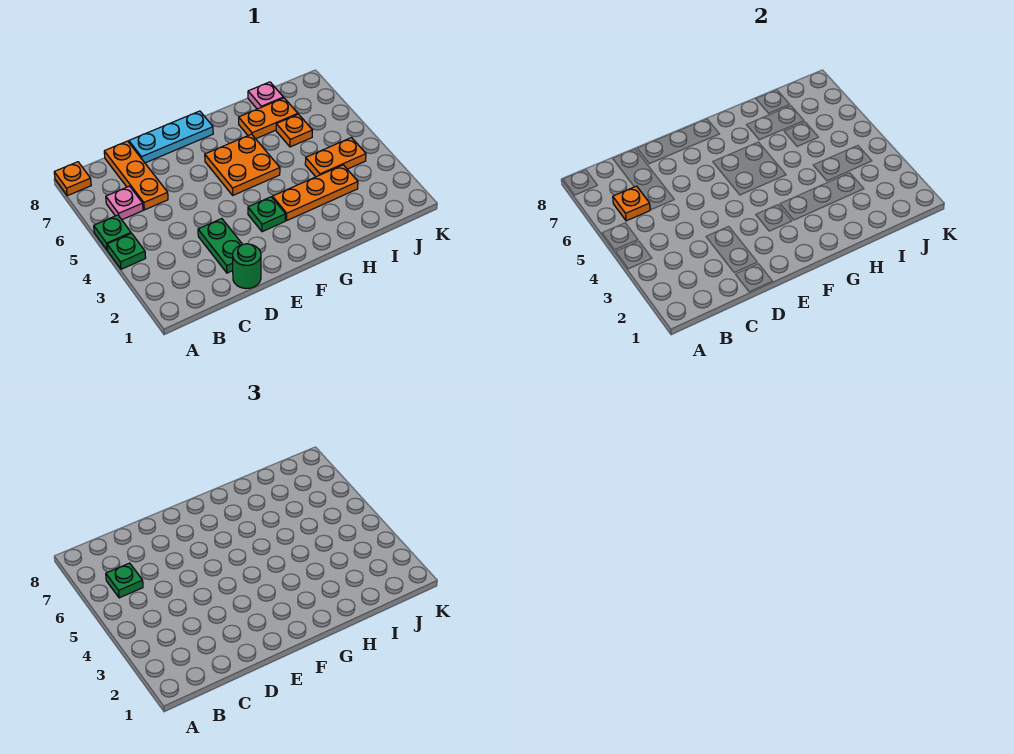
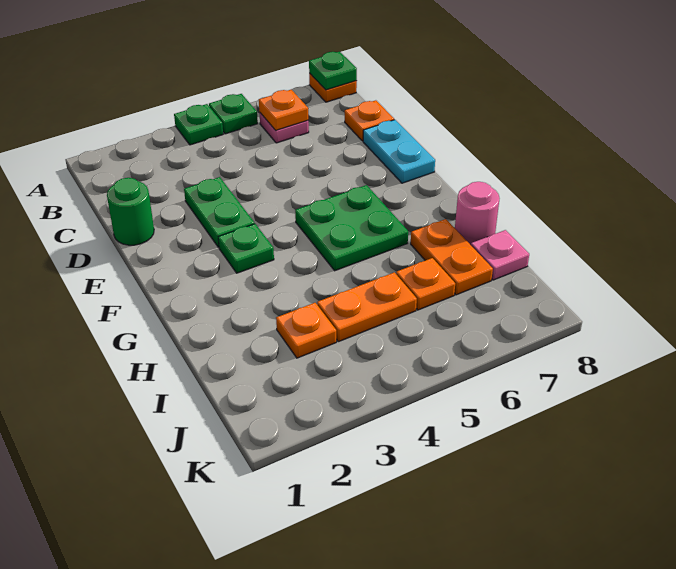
green 1x1 plate [106,563,143,598] -> green 1x1 plate moved to [309,52,357,90]
orange 1x3 plate [104,141,168,210] -> orange 1x1 plate [345,100,394,141]
green 1x2 plate [198,219,243,273] -> green 1x2 plate turned to [184,177,255,248]
cyan 1x3 plate [129,111,213,163] -> cyan 1x2 plate [363,120,435,183]
orange 2x2 plate [205,134,280,195] -> green 2x2 plate [295,185,408,271]
orange 1x3 plate [272,165,358,220] -> orange 1x1 plate [276,303,336,358]
none -> pink 1x1 round brick [455,182,500,245]
orange 1x2 plate [305,138,366,177] -> orange 1x2 plate turned to [317,272,417,342]

